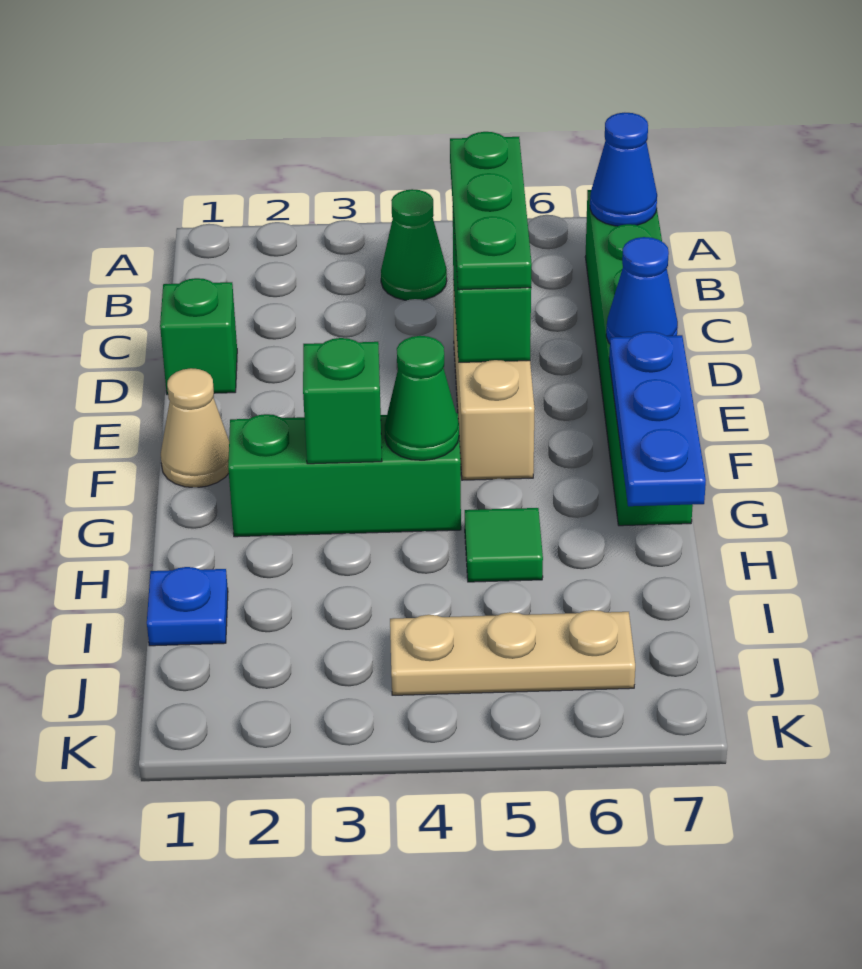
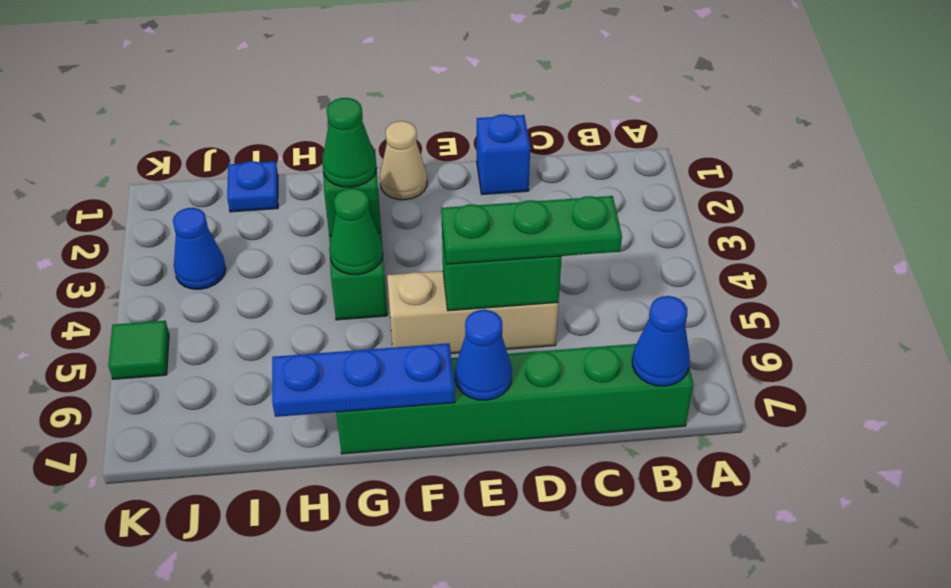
green 1x1 cone [381,189,447,300] -> green 1x1 cone moved to [322,98,376,187]
green 1x1 brick [160,278,237,394] -> blue 1x1 brick [477,114,530,194]
green 1x1 tile [465,508,543,582] -> green 1x1 tile moved to [108,321,169,379]
none -> blue 1x1 cone [173,208,226,289]
tan 1x3 plate [390,610,635,695] -> none

